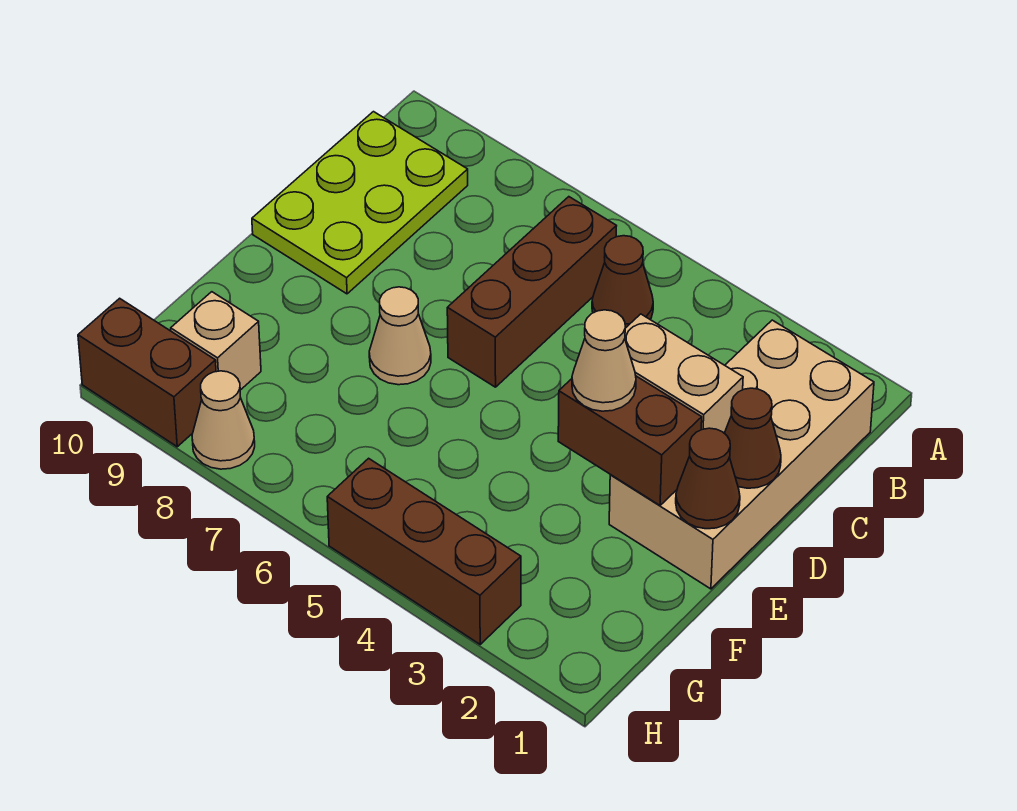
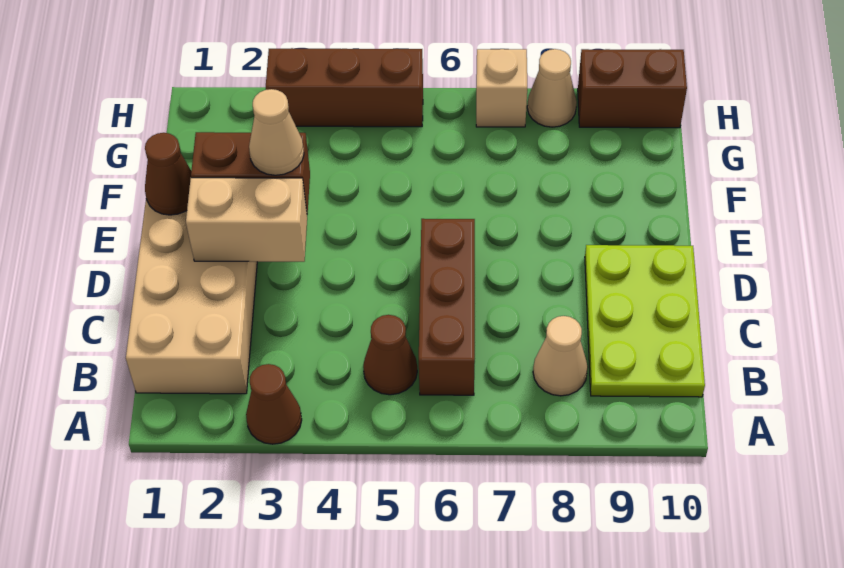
brown 1x1 cone [724,388,781,488] -> brown 1x1 cone moved to [246,364,302,444]
tan 1x1 cone [369,287,431,385] -> tan 1x1 cone moved to [533,316,588,396]
tan 1x1 brick [171,292,261,390] -> tan 1x1 brick moved to [476,49,527,127]

